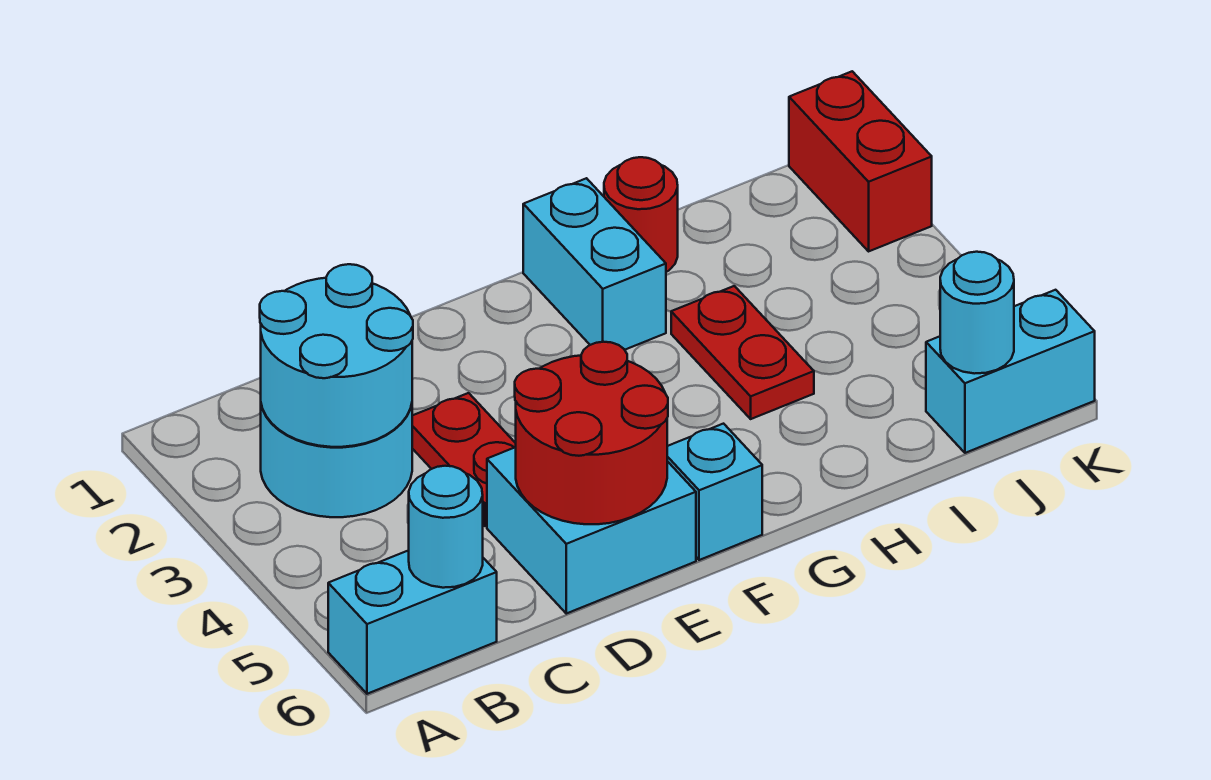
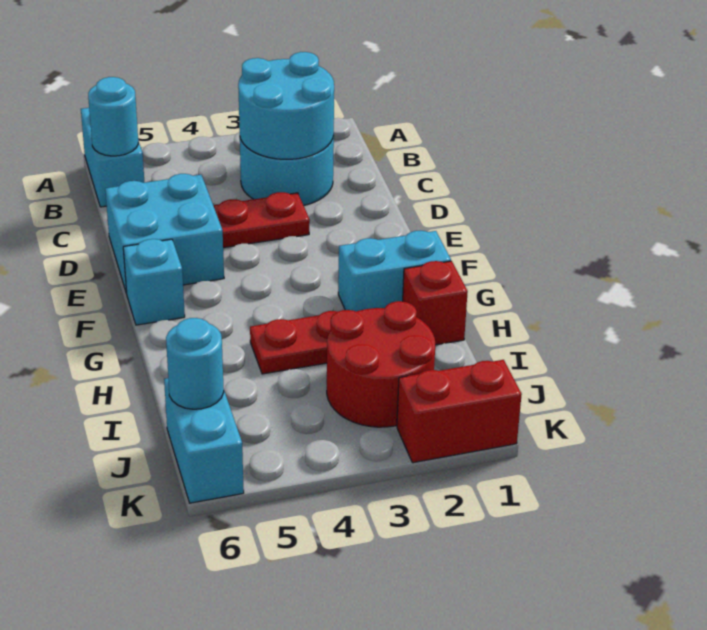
red 2x2 round brick [515,342,668,524] -> red 2x2 round brick moved to [327,301,435,427]
red 1x1 round brick [604,157,678,272] -> red 1x1 brick [403,261,468,345]

